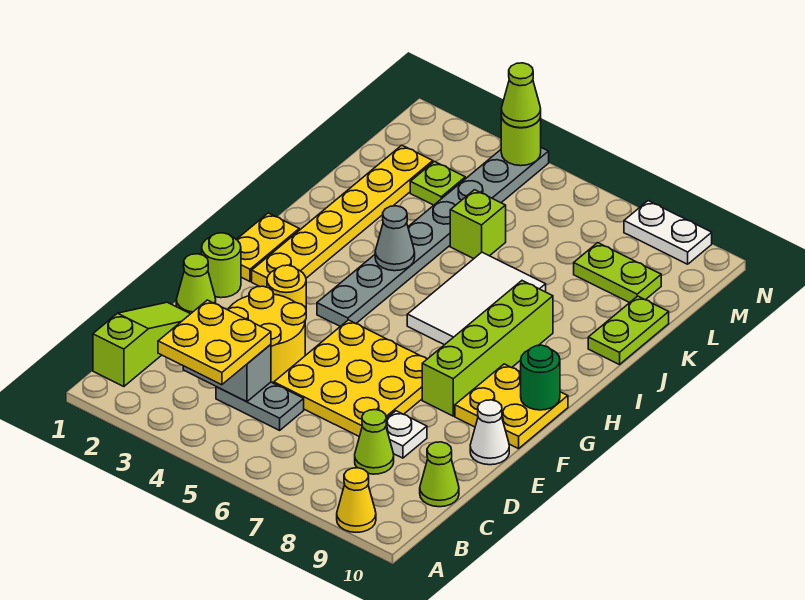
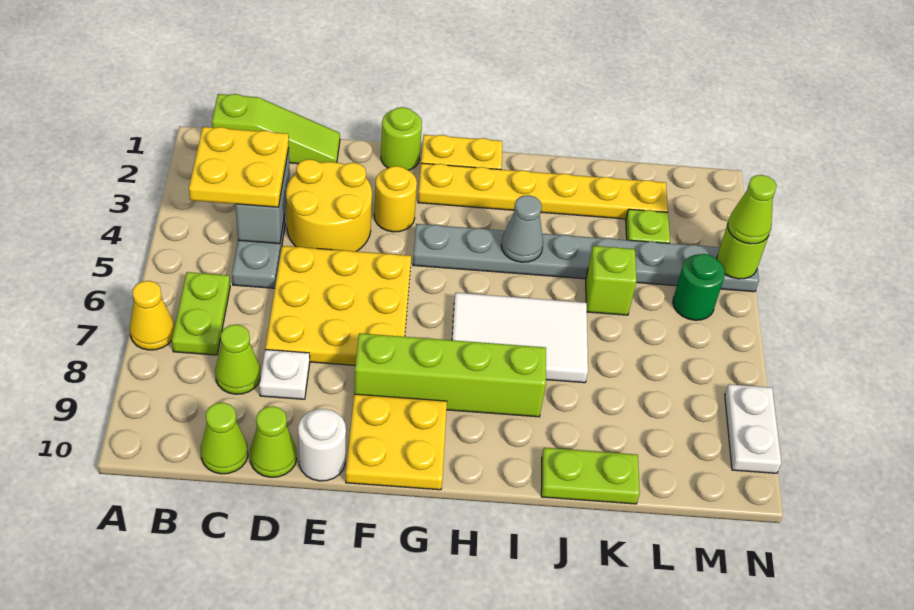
yellow 1x1 cone [337,468,376,532] -> yellow 1x1 cone moved to [130,281,175,350]
lime 1x1 cone [176,254,216,314] -> lime 1x1 cone moved to [250,406,297,477]
white 1x1 cone [470,400,509,465] -> white 1x1 round brick [298,409,346,481]
green 1x1 round brick [521,345,560,410] -> green 1x1 round brick moved to [673,254,725,320]
lime 1x2 plate [574,243,661,303] -> lime 1x2 plate moved to [172,272,230,355]

